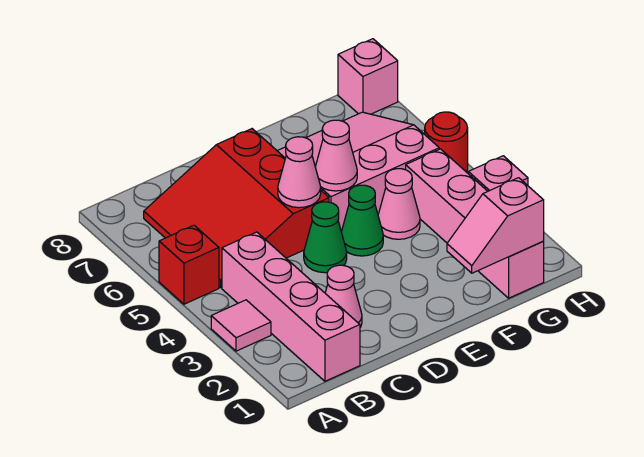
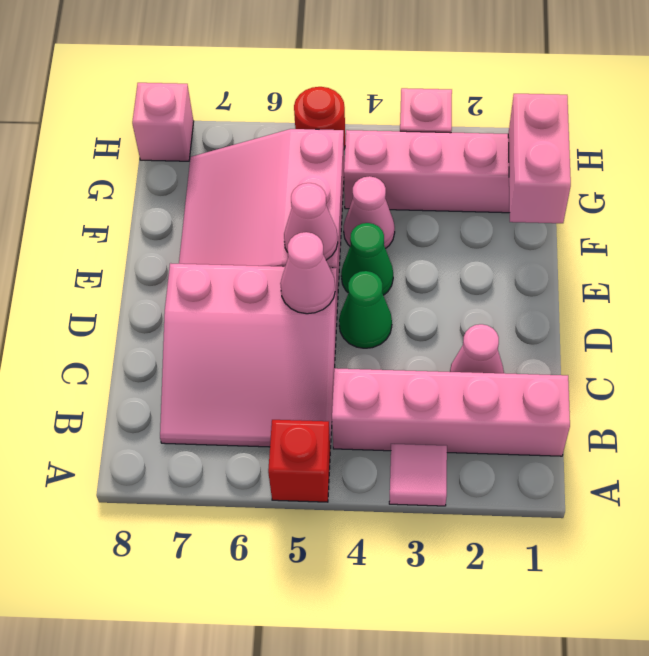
red 3x3 slope [144,129,329,287] -> pink 3x3 slope [160,263,338,448]
pink 1x2 slope [447,178,544,273] -> pink 1x2 brick [508,94,571,223]

